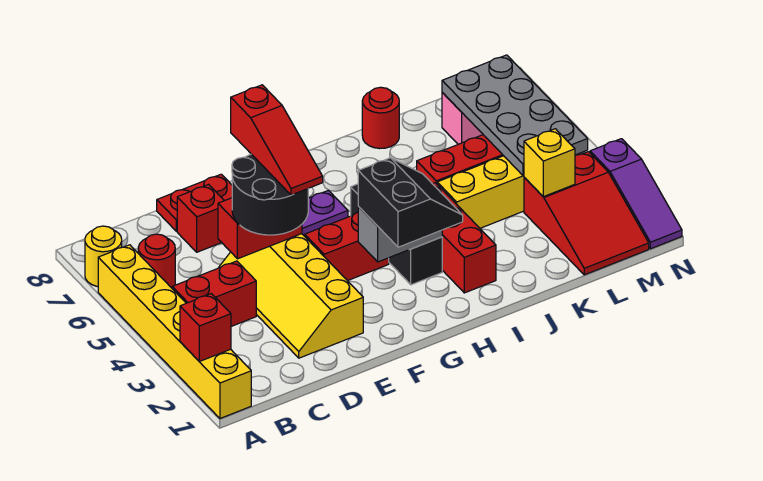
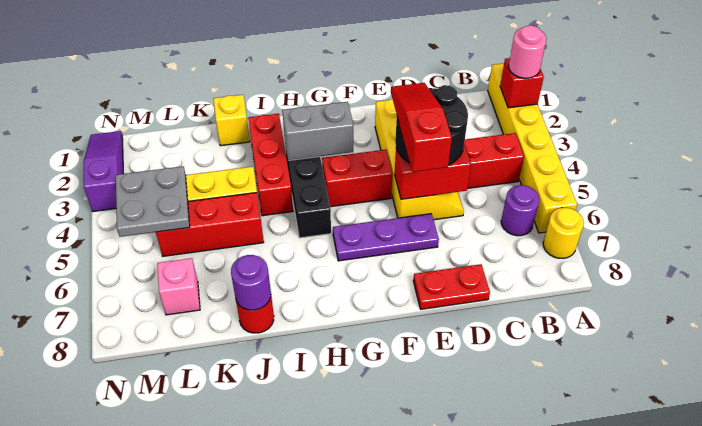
none -> pink 1x1 round brick [509,26,546,78]
red 1x1 round brick [138,234,175,288] -> purple 1x1 round brick [501,185,539,236]
red 1x1 brick [177,185,224,252] -> none
black 2x2 slope [358,158,463,247] -> none
none -> purple 1x1 round brick [231,255,271,310]
red 2x3 slope [524,152,649,275] -> none
yellow 1x1 brick [524,129,575,197] -> yellow 1x1 brick moved to [213,95,250,146]
grey 2x4 plate [442,55,588,176] -> grey 2x2 plate [116,166,190,237]

